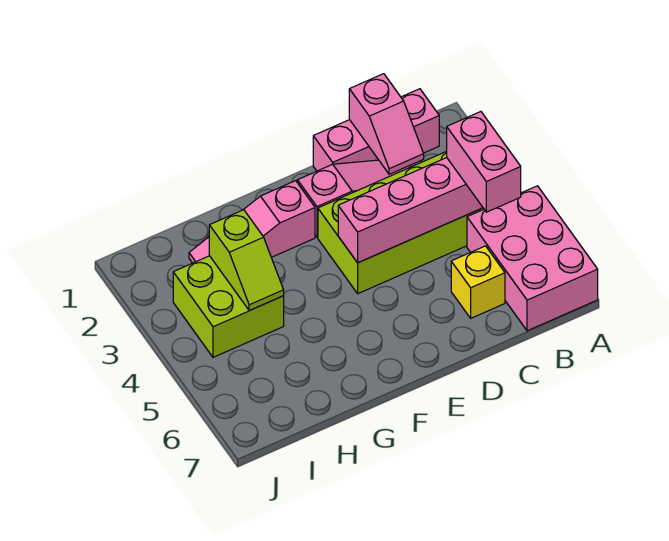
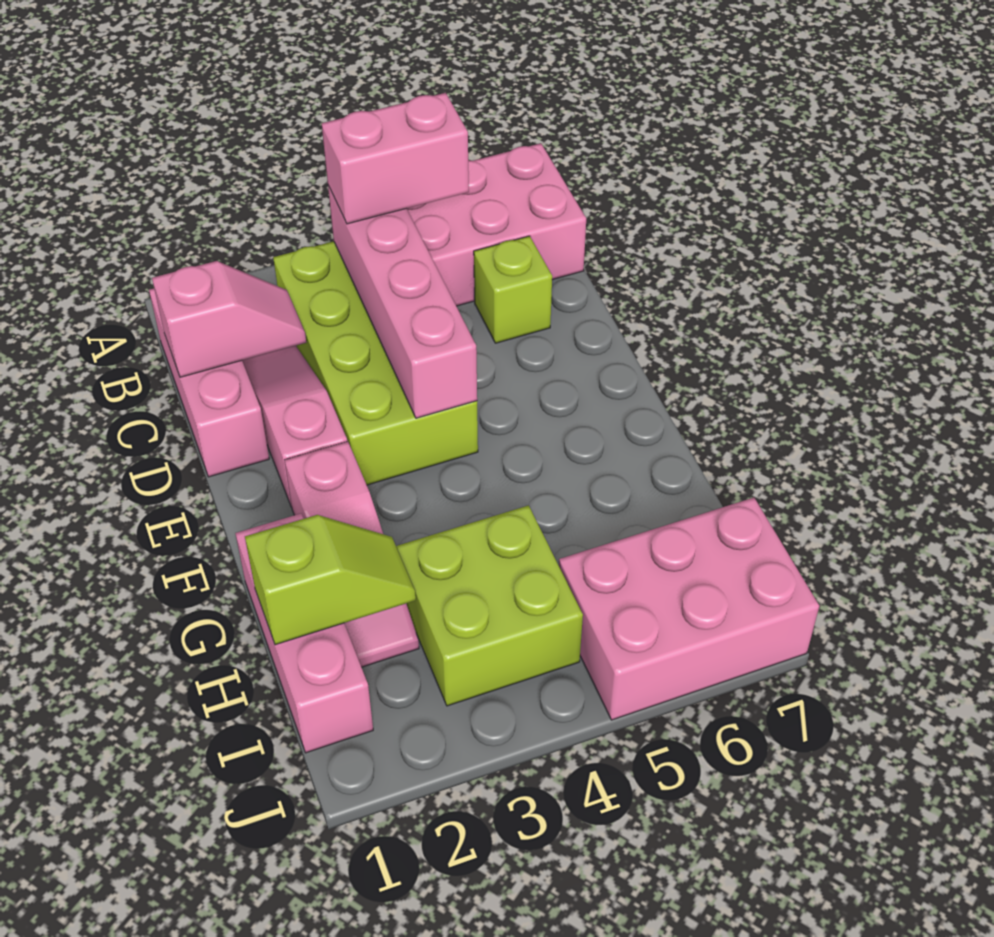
yellow 1x1 brick [451,246,505,318] -> lime 1x1 brick [474,236,552,343]
none -> pink 1x3 brick [235,514,373,753]
lime 1x2 slope [209,210,284,311] -> lime 1x2 slope moved to [245,515,416,645]
none -> pink 2x3 brick [559,498,819,720]

